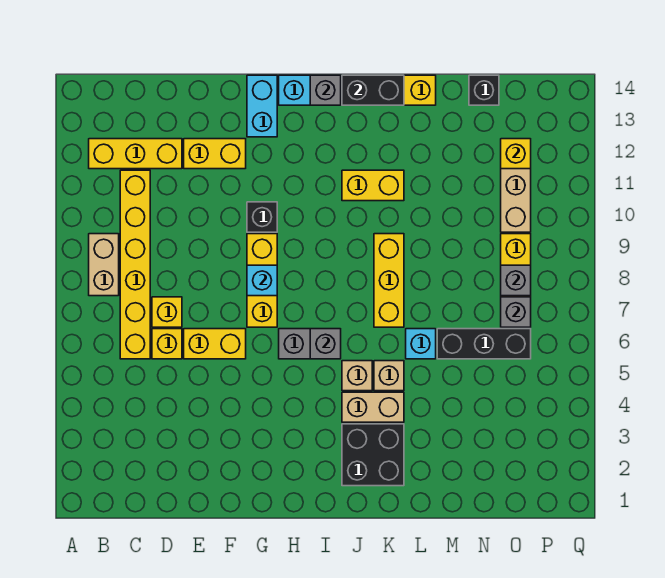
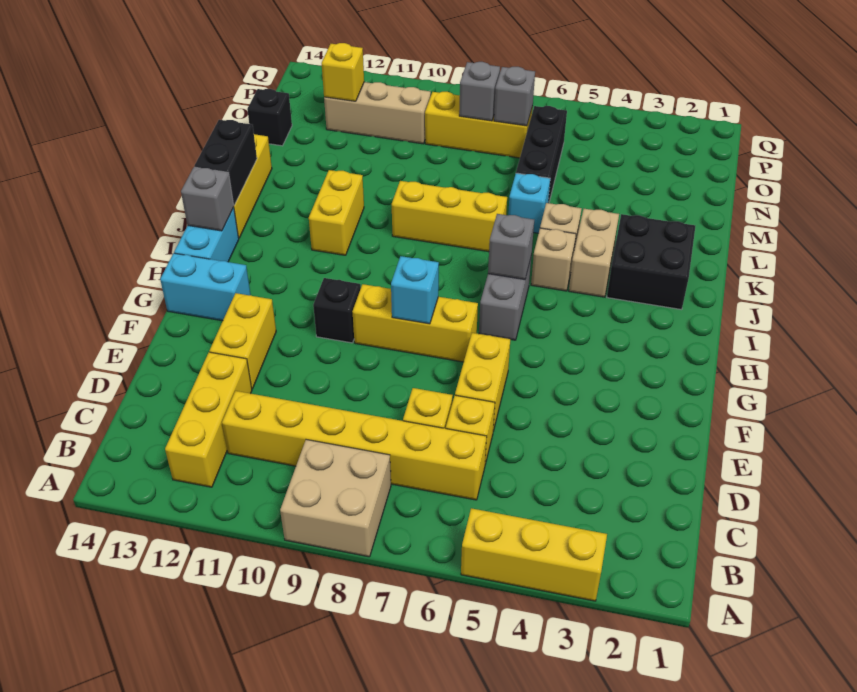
none -> yellow 1x3 brick [461,508,607,601]
tan 1x2 brick [89,234,119,296] -> tan 2x2 brick [280,440,391,557]

